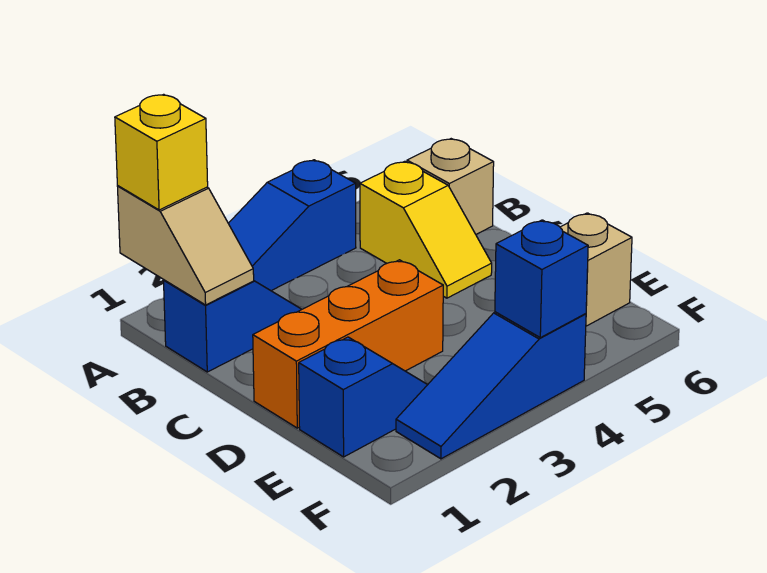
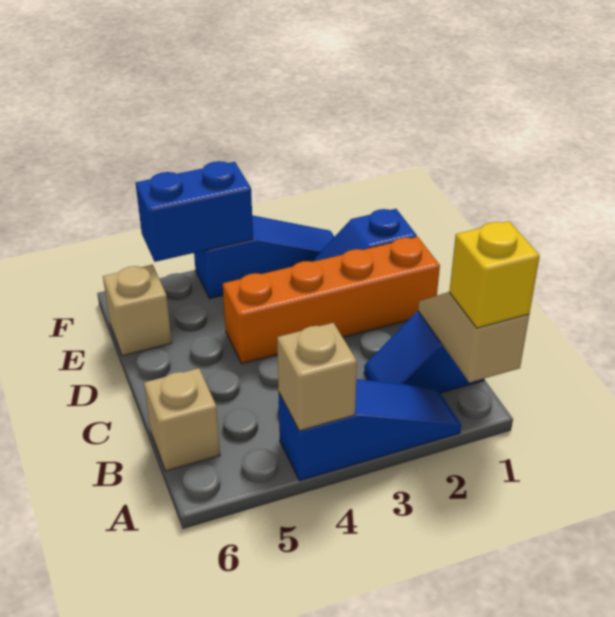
none -> tan 1x1 brick [277,323,357,431]
yellow 1x2 slope [360,161,492,298] -> none
orange 1x3 brick [253,260,443,428] -> orange 1x4 brick [223,237,440,364]
blue 1x1 brick [495,220,588,338] -> blue 1x2 brick [136,161,253,262]

